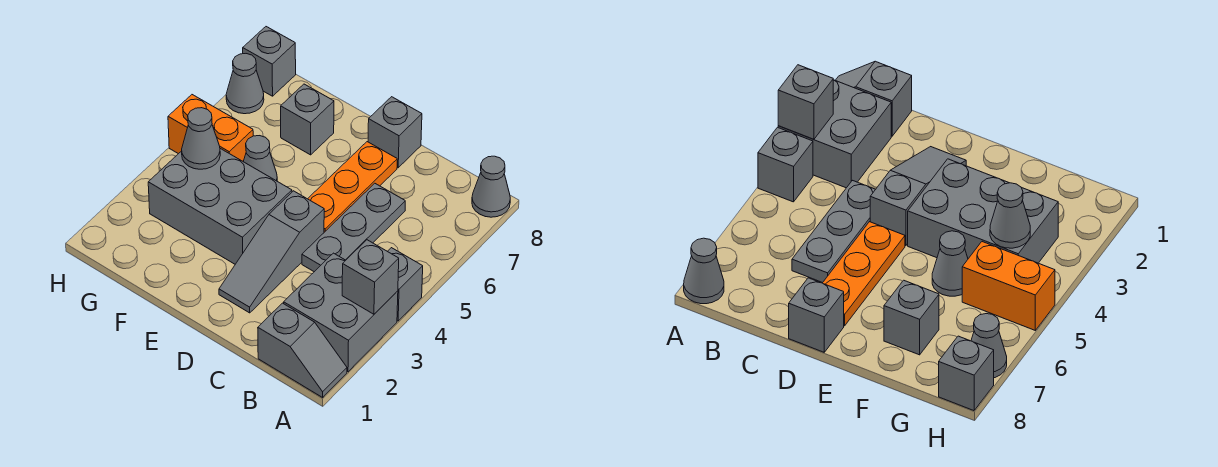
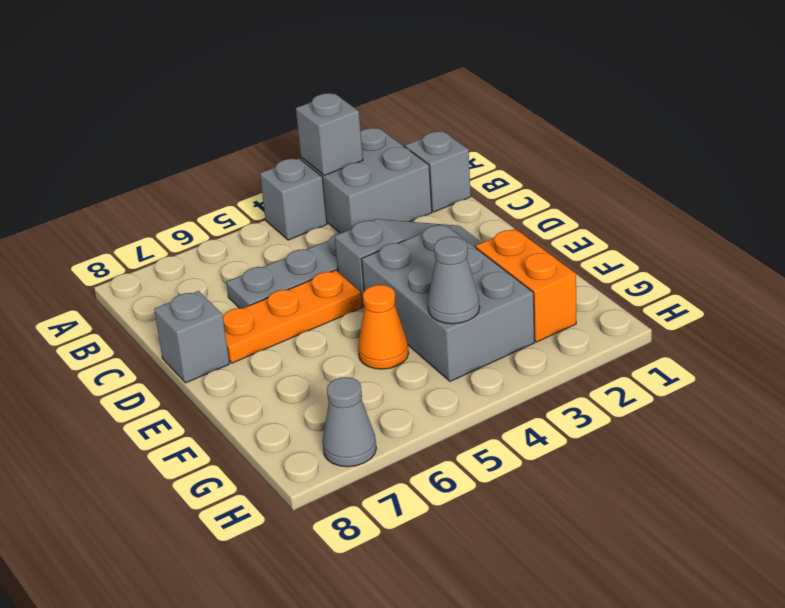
grey 1x1 cone [472,156,510,217] -> none
grey 1x1 cone [243,136,277,181] -> orange 1x1 cone [358,285,409,369]
grey 1x1 brick [281,84,334,155] -> none
orange 1x2 brick [168,95,253,161] -> orange 1x2 brick moved to [476,229,576,342]
grey 1x1 brick [243,27,296,96] -> none

